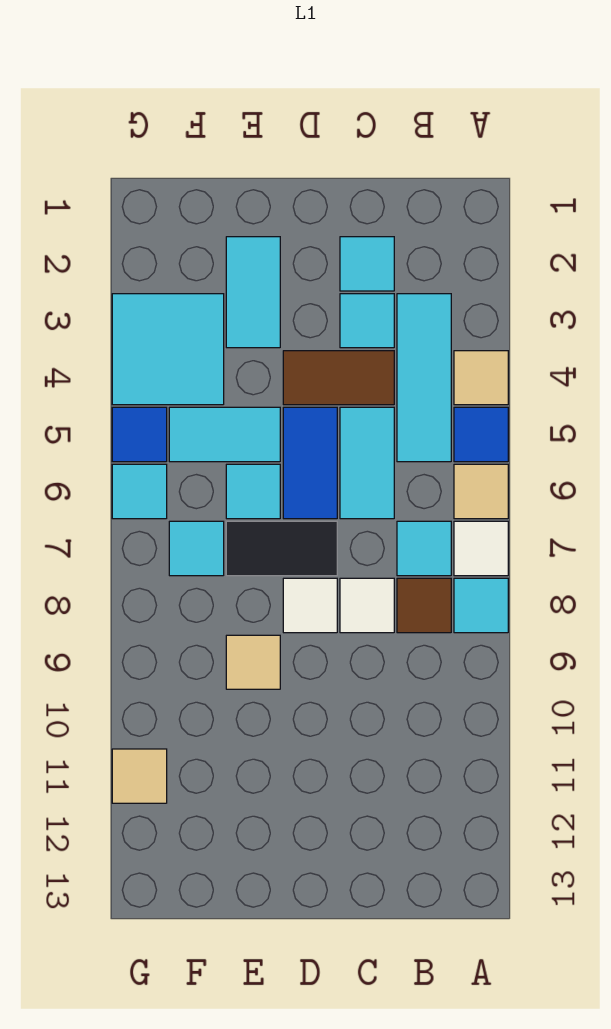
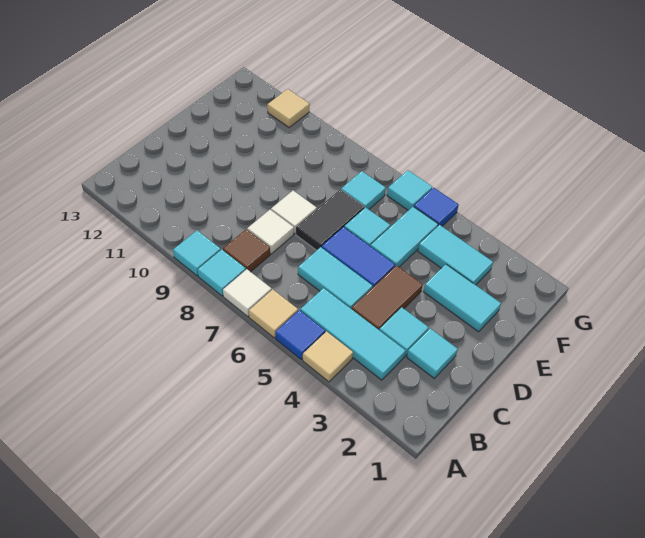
cyan 1x1 tile [397,521,451,576] -> cyan 1x1 tile moved to [173,230,221,276]
tan 1x1 tile [226,635,280,689] -> none
cyan 2x2 tile [112,294,224,405] -> cyan 1x2 tile [418,225,493,285]

